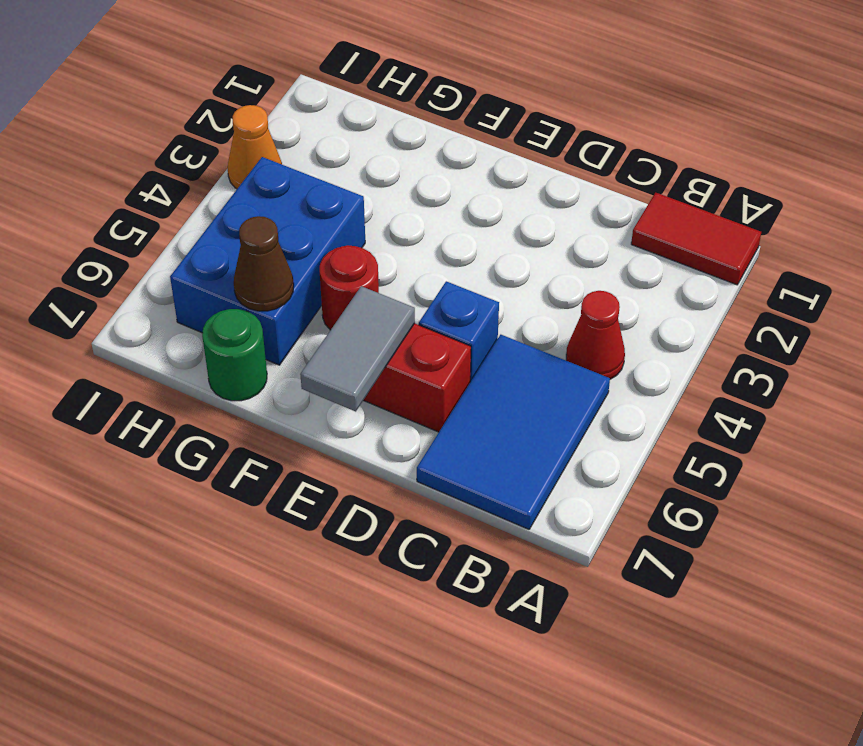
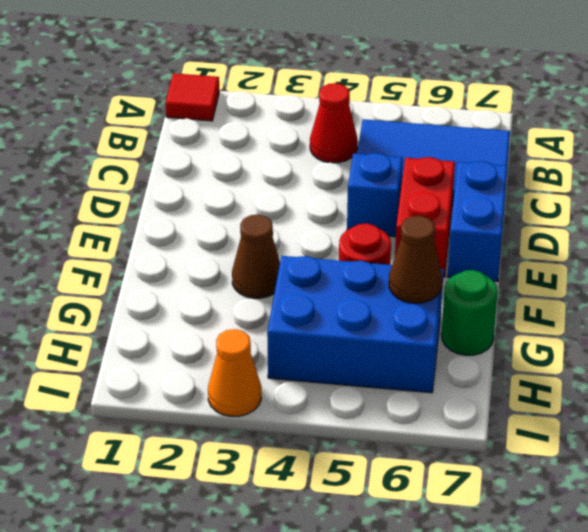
red 1x2 tile [631,193,761,285] -> red 1x1 tile [166,73,219,121]
none -> blue 1x2 brick [447,161,508,281]
grey 1x2 tile [300,286,415,411] -> none
none -> brown 1x1 cone [232,215,280,298]

